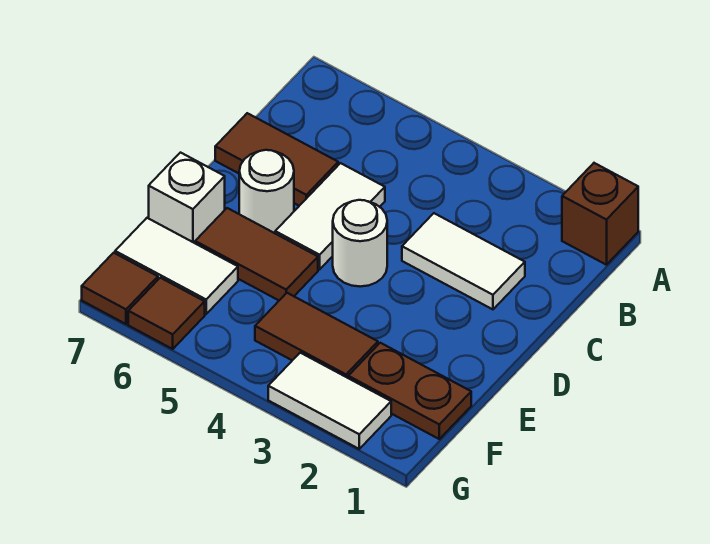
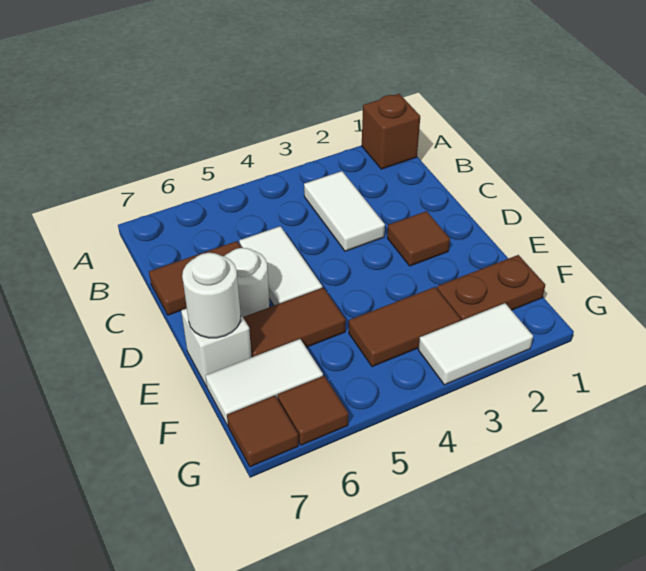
white 1x2 tile [402,213,525,309] -> white 1x2 tile turned to [304,171,385,251]
none -> brown 1x1 tile [387,211,450,266]
white 1x1 round brick [333,200,387,287] -> white 1x1 round brick moved to [182,253,241,338]

